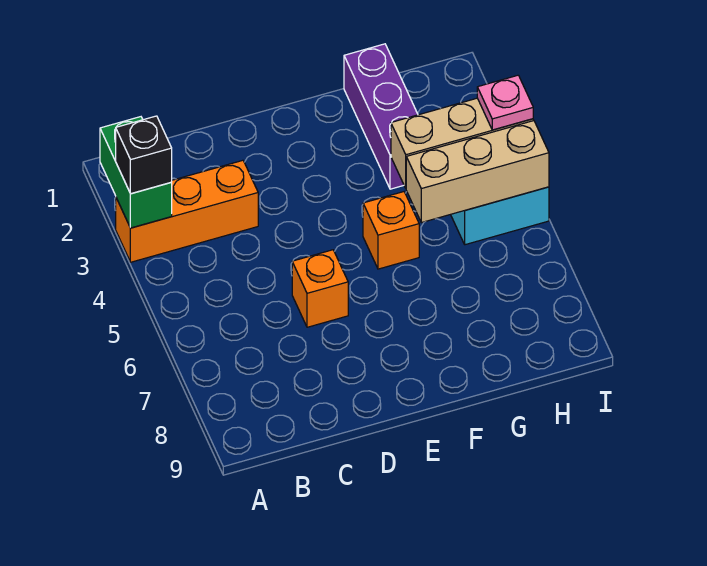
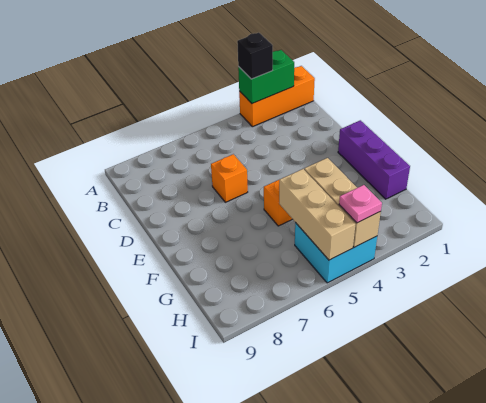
orange 1x3 brick [116,160,258,262] -> orange 1x3 brick turned to [239,66,315,127]
purple 1x3 brick [344,44,418,189] -> purple 1x3 brick turned to [338,120,410,199]

